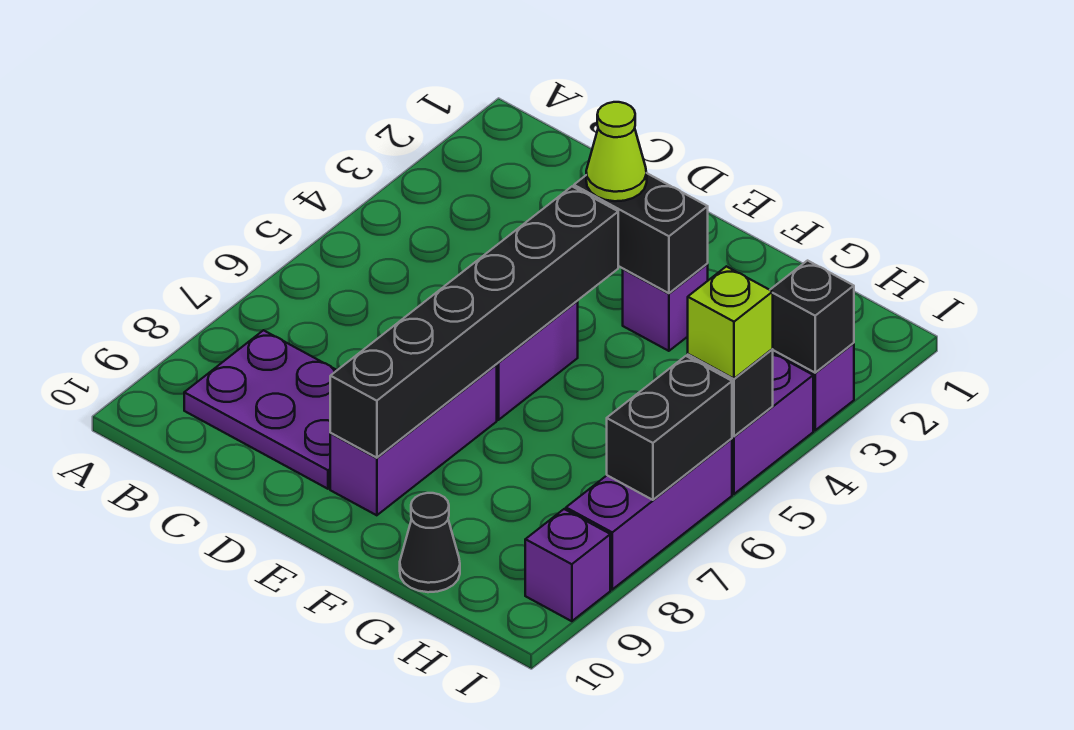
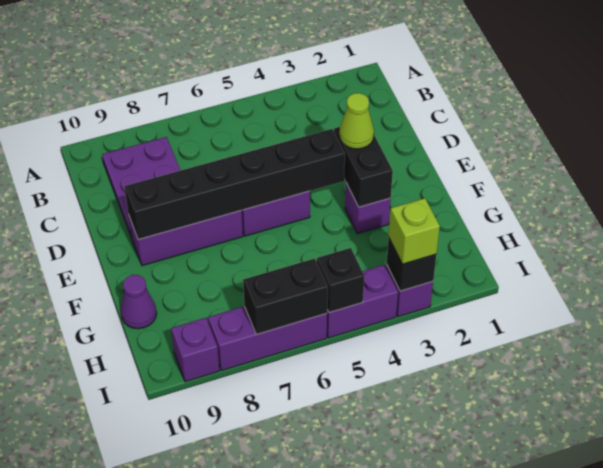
black 1x1 cone [400,493,460,592] -> purple 1x1 cone [121,275,157,329]
lime 1x1 brick [688,266,773,379] -> lime 1x1 brick moved to [389,198,440,264]

